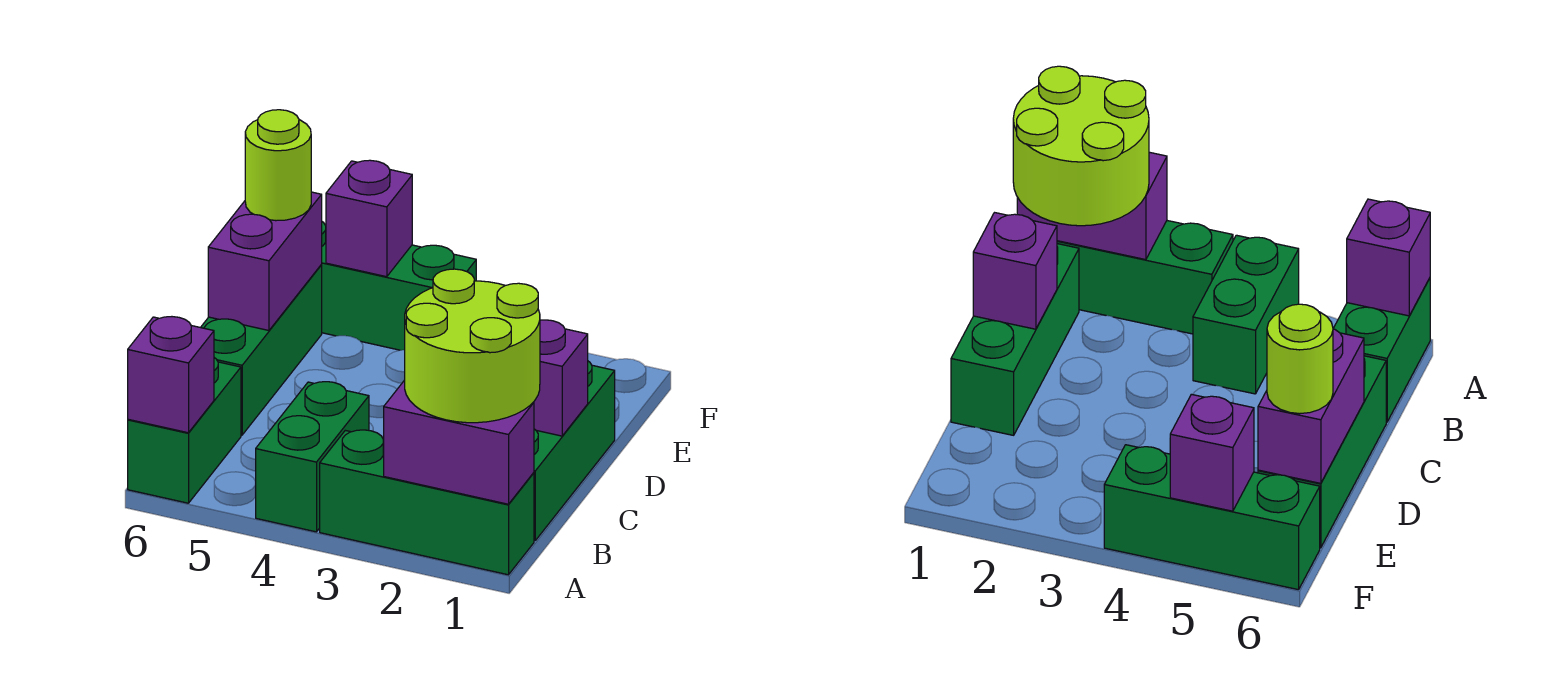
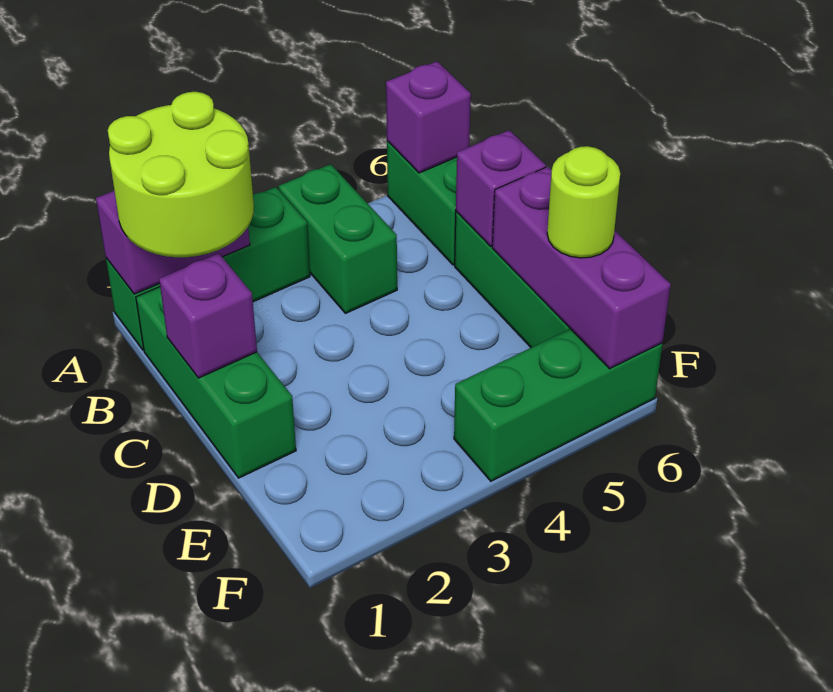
purple 1x2 brick [208,192,322,330] -> purple 1x3 brick [492,167,671,369]
purple 1x1 brick [326,160,412,277] -> purple 1x1 brick moved to [456,130,546,246]

